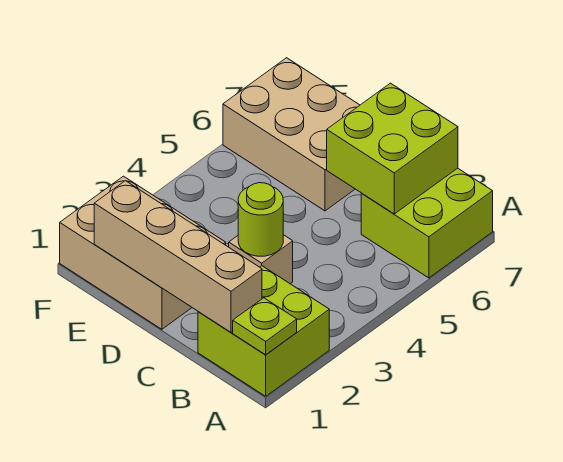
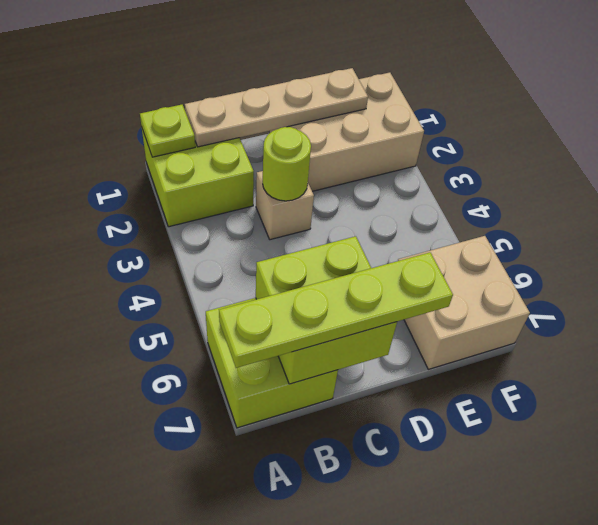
none -> lime 1x4 plate [219,252,453,368]
tan 1x4 brick [94,181,262,332] -> tan 1x4 plate [185,68,368,147]
tan 2x3 brick [223,58,360,211] -> tan 2x2 brick [398,236,530,369]

